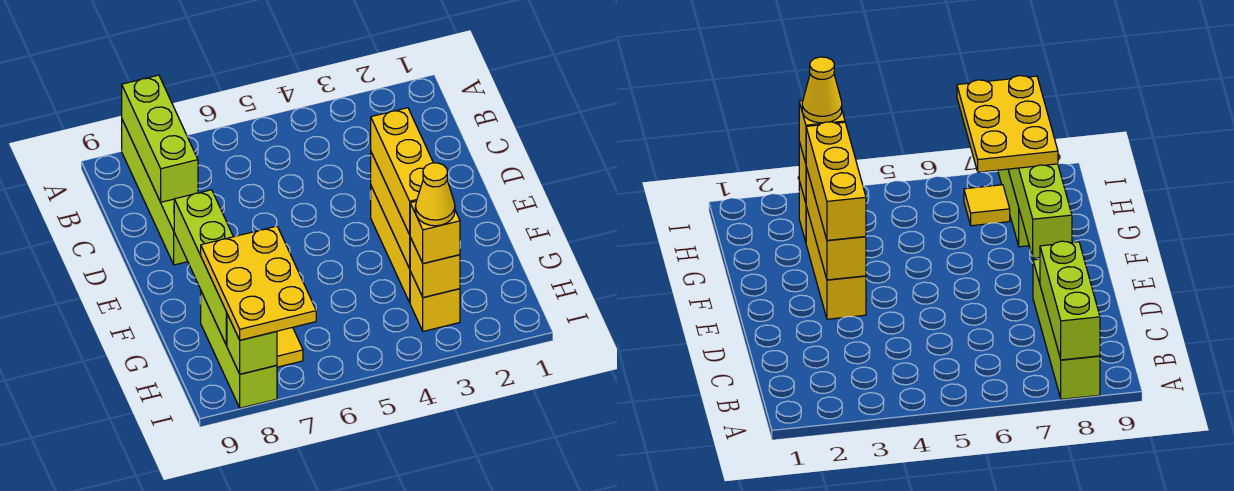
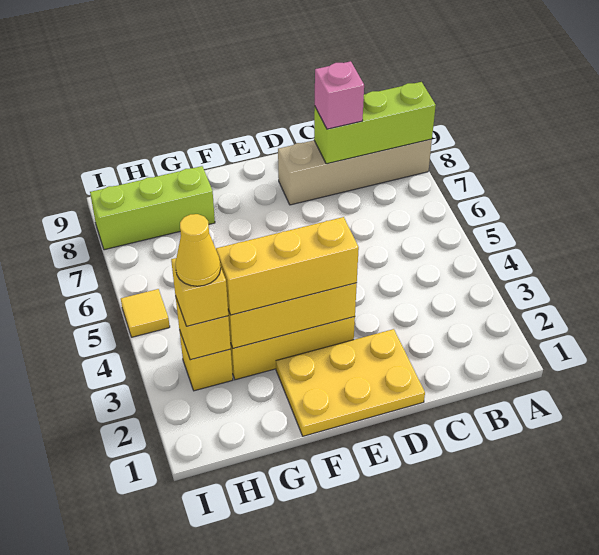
lime 1x4 brick [122,120,188,265] -> tan 1x4 brick [278,139,432,205]
none -> pink 1x1 brick [315,61,364,129]
lime 1x4 brick [174,190,233,346] -> none
yellow 2x3 plate [201,226,316,340] -> yellow 2x3 plate moved to [276,329,425,436]
yellow 1x1 tile [277,327,303,367] -> yellow 1x1 tile moved to [121,289,170,337]
lime 1x1 brick [227,314,277,374] -> none

